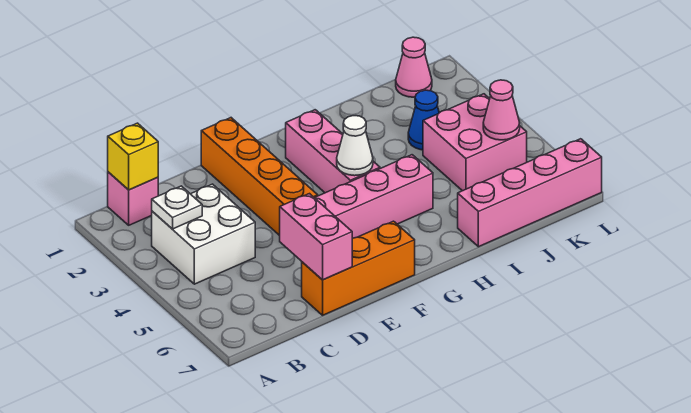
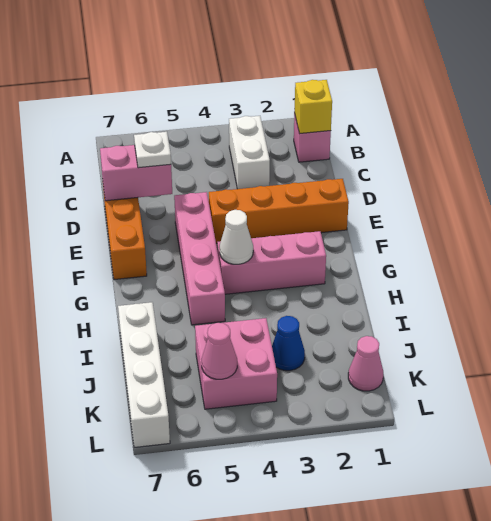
white 2x2 brick [152,184,255,284] -> white 1x2 brick [229,116,270,189]
white 1x1 plate [152,186,202,229] -> white 1x1 plate moved to [134,132,171,168]
pink 1x4 brick [458,139,602,247] -> white 1x4 brick [118,302,170,448]

